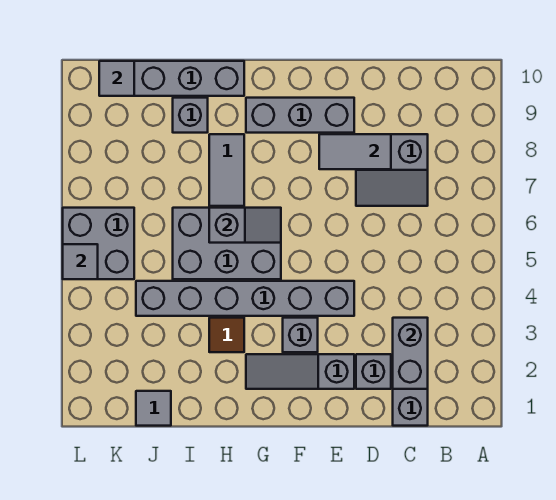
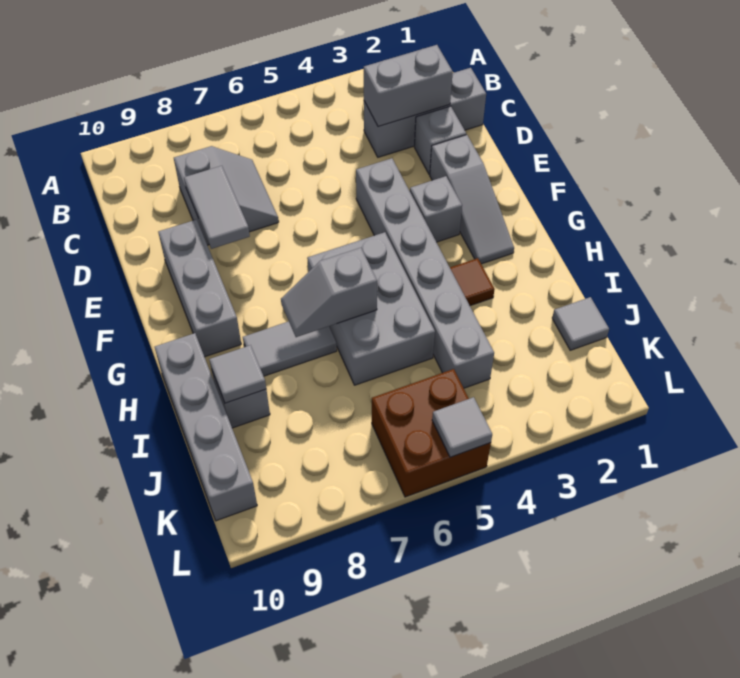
grey 1x2 slope [209,208,281,243] -> grey 1x2 slope turned to [281,248,377,337]
grey 2x2 brick [63,208,134,279] -> brown 2x2 brick [372,369,491,497]
grey 1x1 tile [99,61,134,96] -> grey 1x1 tile moved to [209,345,266,403]

